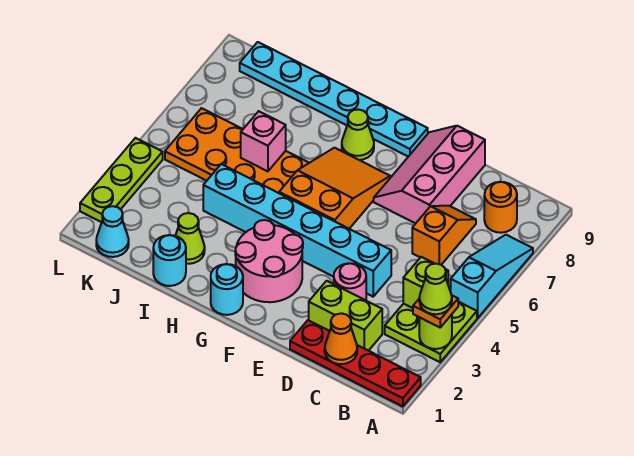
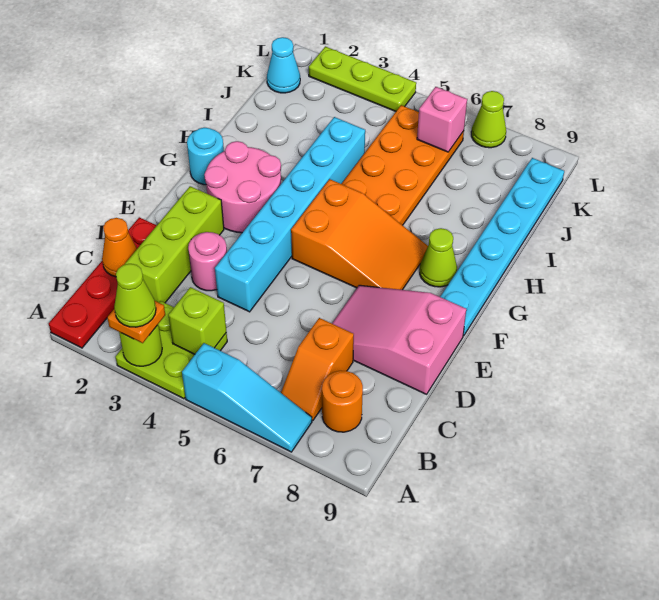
lime 1x2 brick [309,281,382,351] -> lime 1x3 brick [125,186,224,303]
orange 1x2 slope [412,206,476,265] -> orange 1x2 slope turned to [281,318,354,421]
pink 2x3 slope [374,126,485,224] -> pink 2x3 slope turned to [332,285,466,394]
cyan 1x1 round brick [153,235,186,286] -> none
lime 1x1 cone [175,213,205,264] -> lime 1x1 cone moved to [471,91,506,148]
pink 1x1 brick [241,111,286,171] -> pink 1x1 brick moved to [417,87,467,152]

